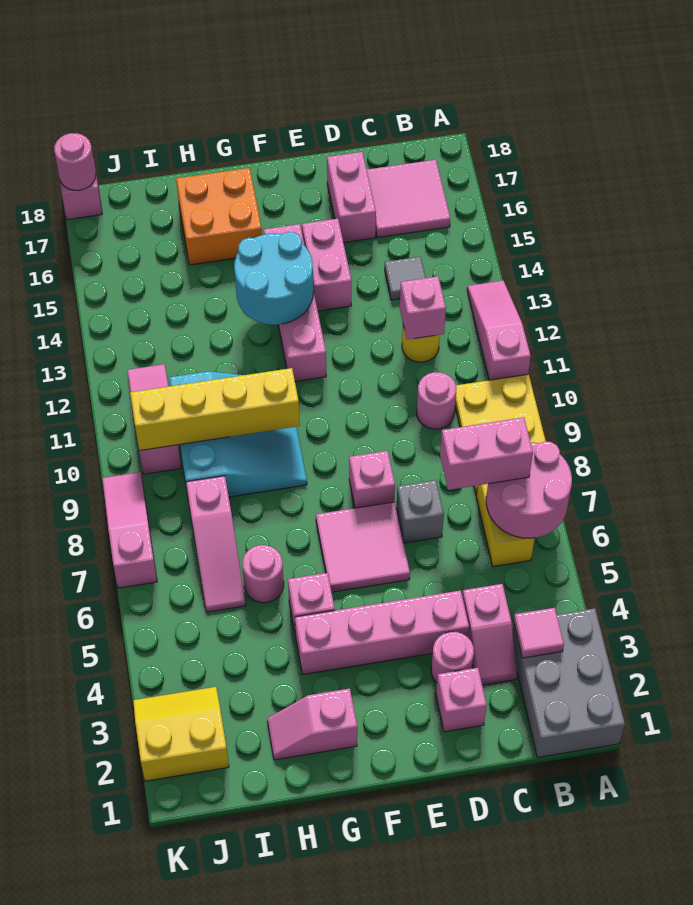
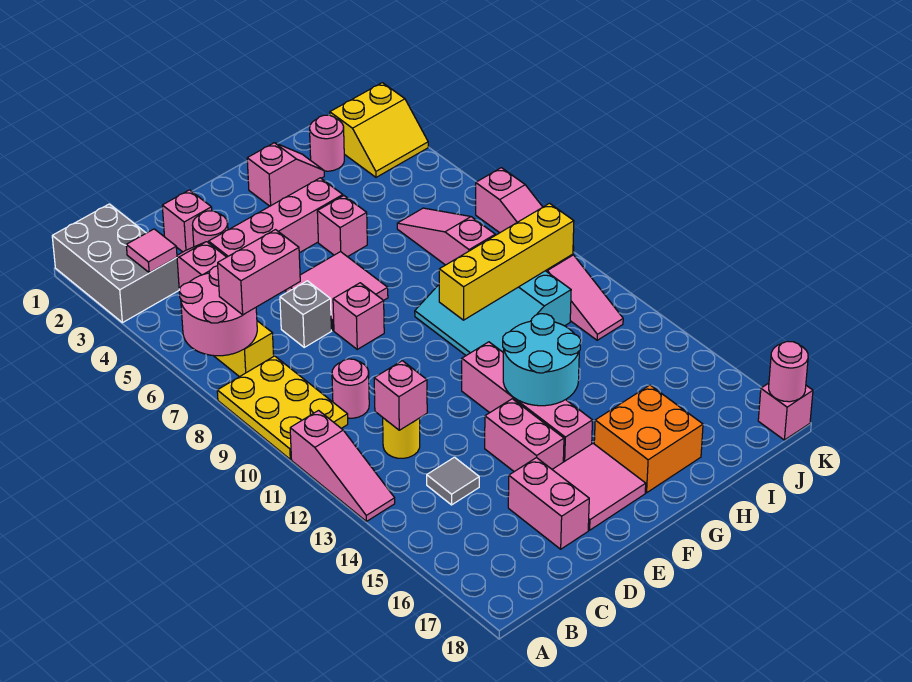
pink 2x2 tile [367,160,450,238] -> pink 2x2 tile moved to [552,444,646,530]
pink 1x1 round brick [243,545,284,603] -> pink 1x1 round brick moved to [310,115,344,171]

